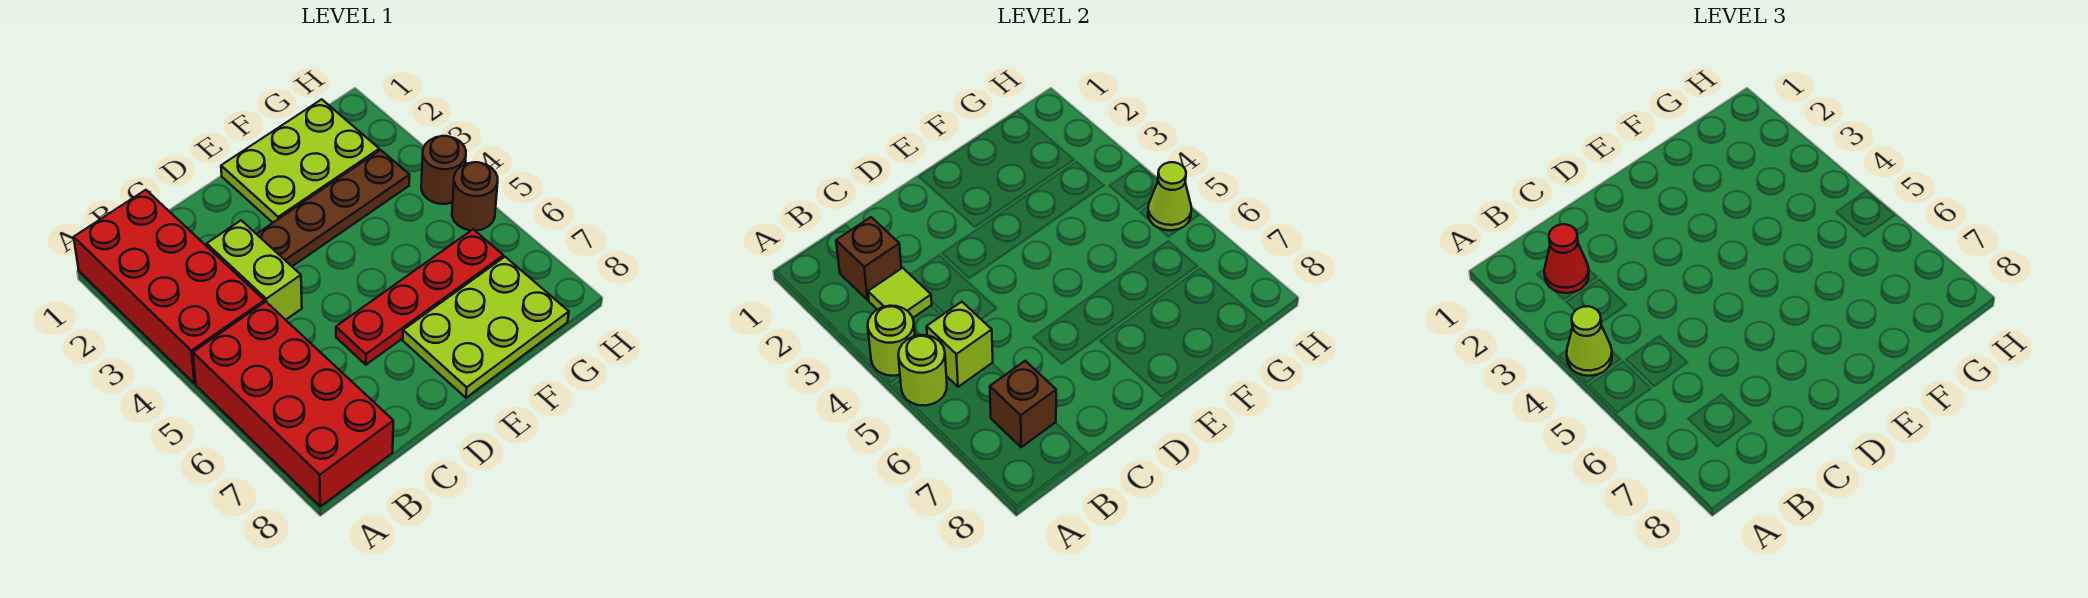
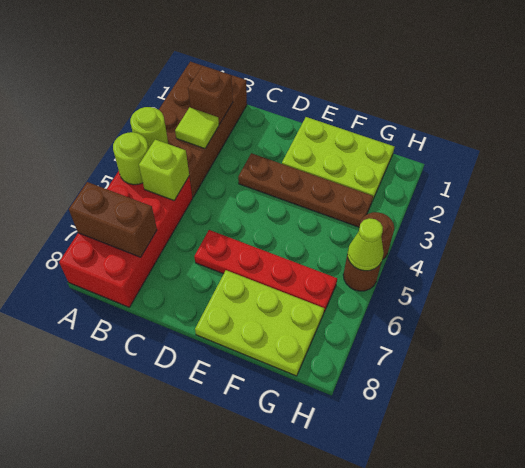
red 2x4 brick [74,190,265,384] -> brown 2x4 brick [159,62,247,197]
lime 1x1 cone [1567,306,1612,376] -> none
red 1x1 cone [1544,224,1589,293] -> none
brown 1x1 brick [990,361,1056,447] -> brown 1x2 brick [69,182,157,257]
lime 1x2 brick [207,220,302,320] -> none

